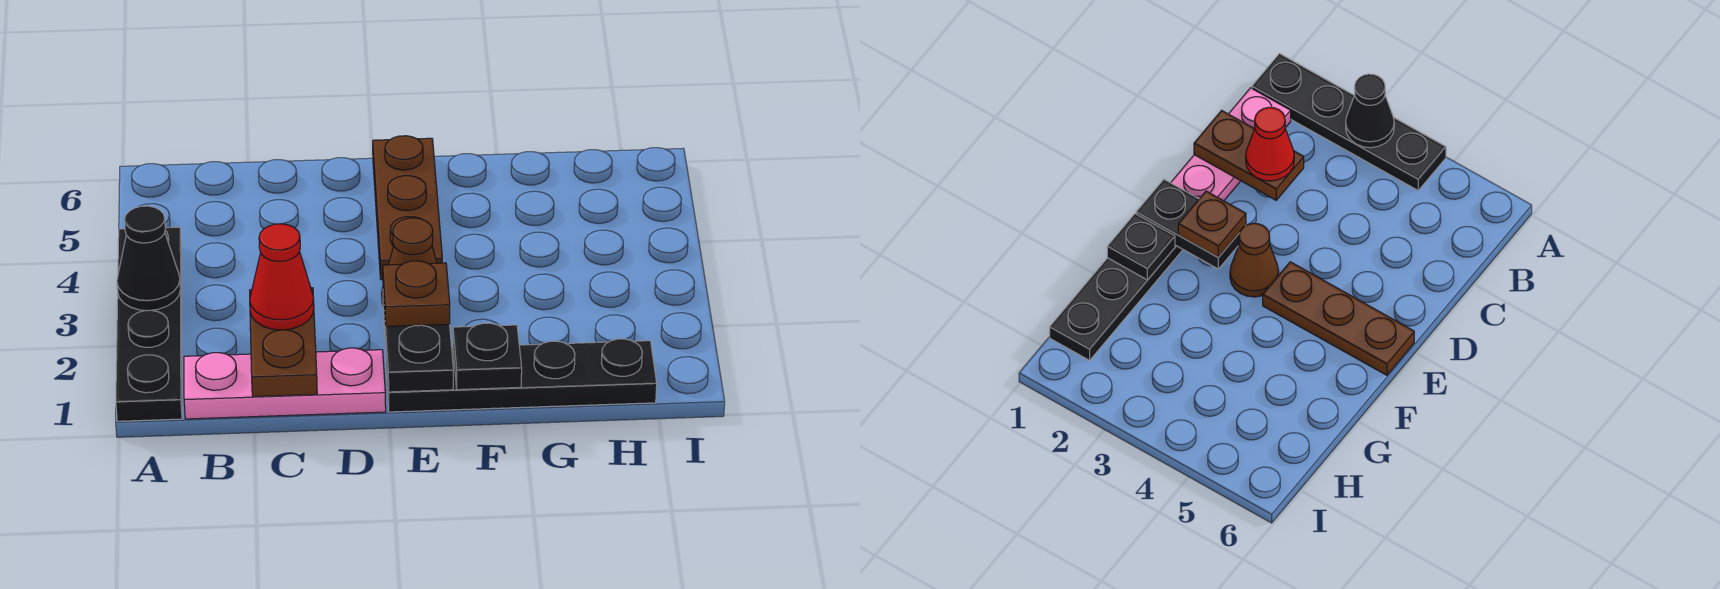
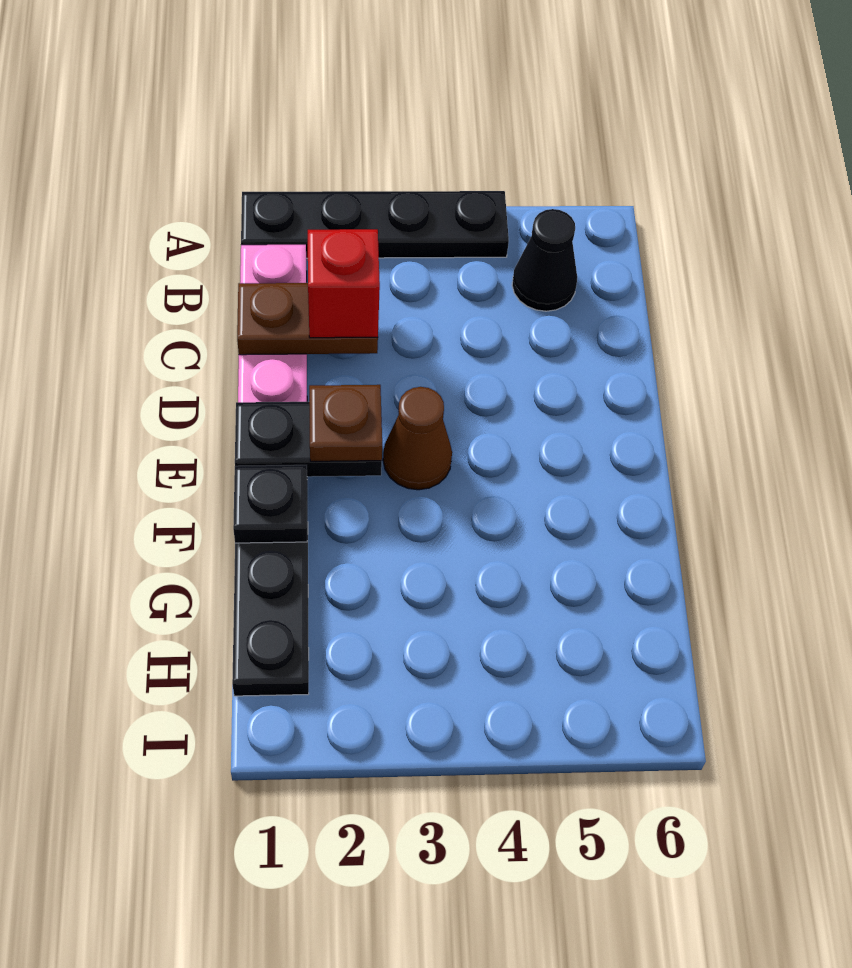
black 1x1 cone [117,206,181,311] -> black 1x1 cone moved to [512,209,577,311]
red 1x1 cone [250,224,314,330] -> red 1x1 brick [308,229,380,338]
brown 1x3 plate [373,136,442,280] -> none

